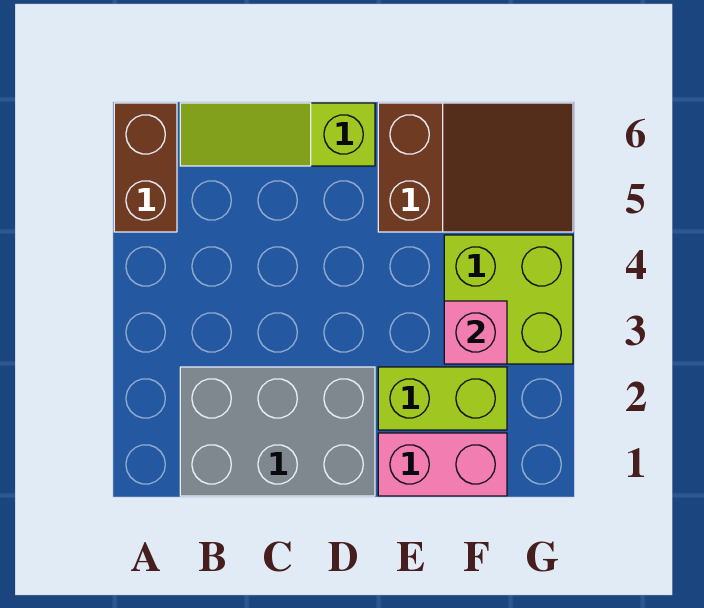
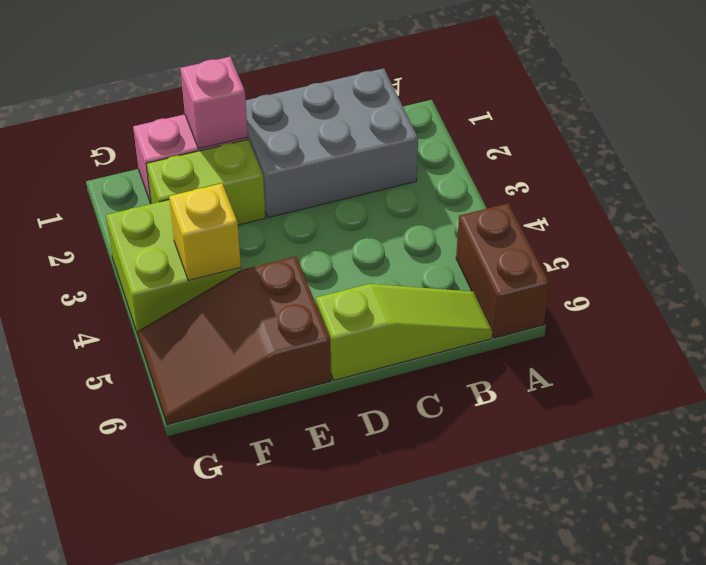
pink 1x1 brick [444,301,507,364] -> pink 1x1 brick moved to [180,57,248,149]
none -> yellow 1x1 brick [169,183,241,281]

